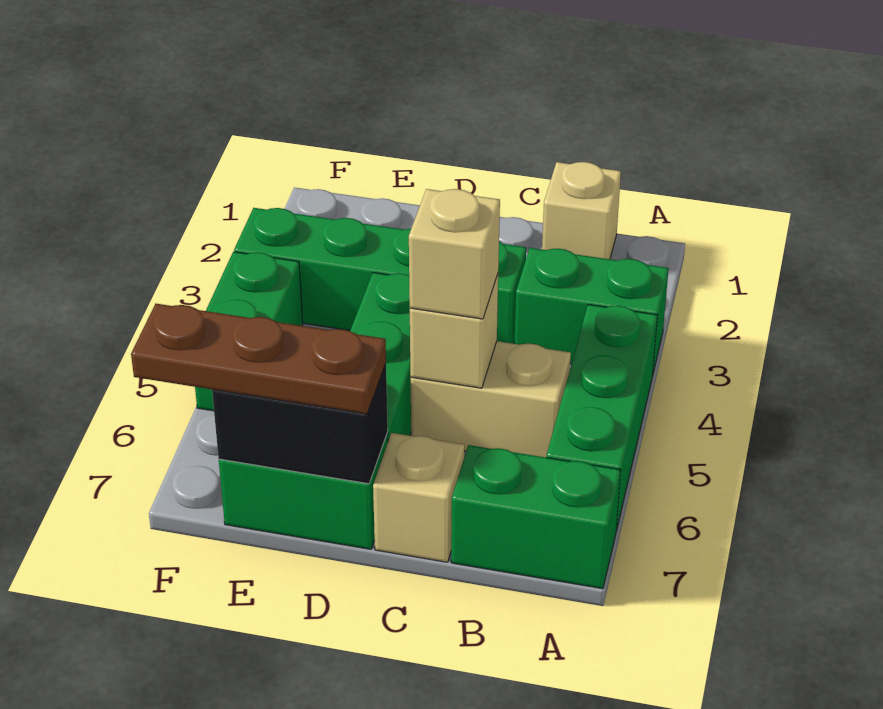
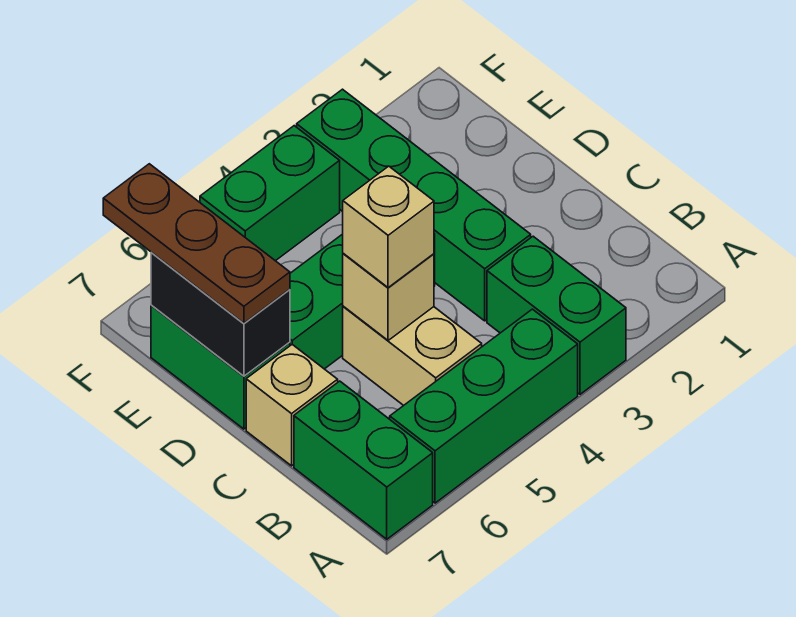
tan 1x1 brick [542,162,621,259] -> none

